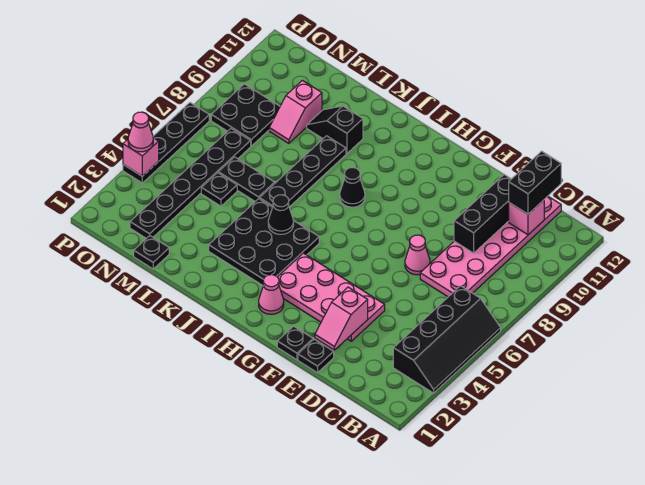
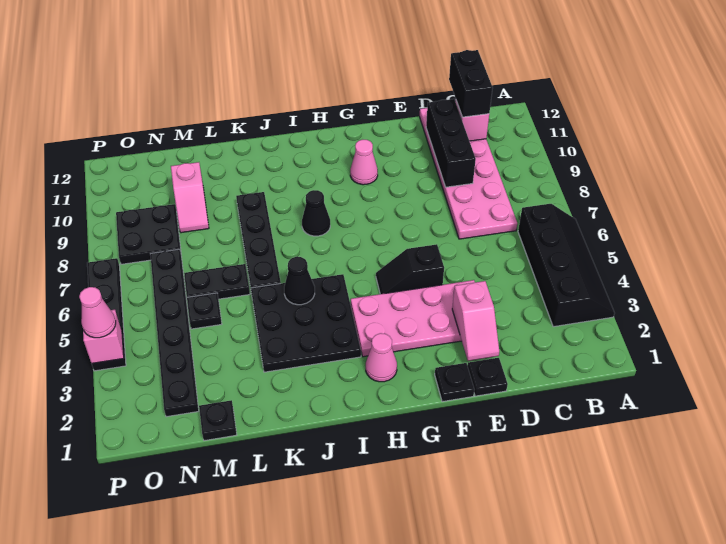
pink 1x1 cone [405,235,430,275] -> pink 1x1 cone moved to [350,140,378,185]
black 1x2 slope [307,106,363,154] -> black 1x2 slope moved to [376,244,444,294]

